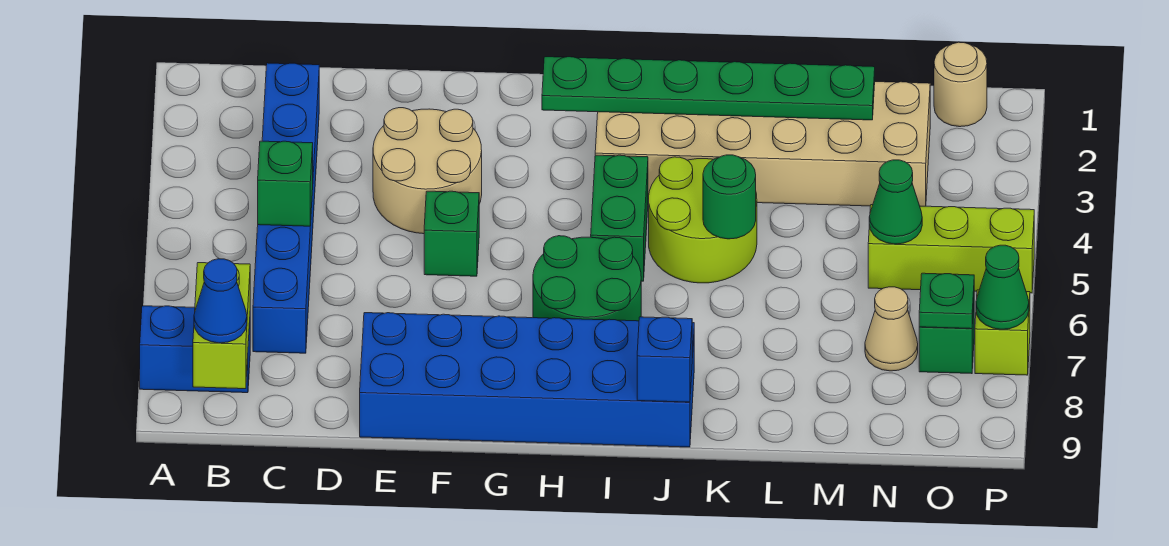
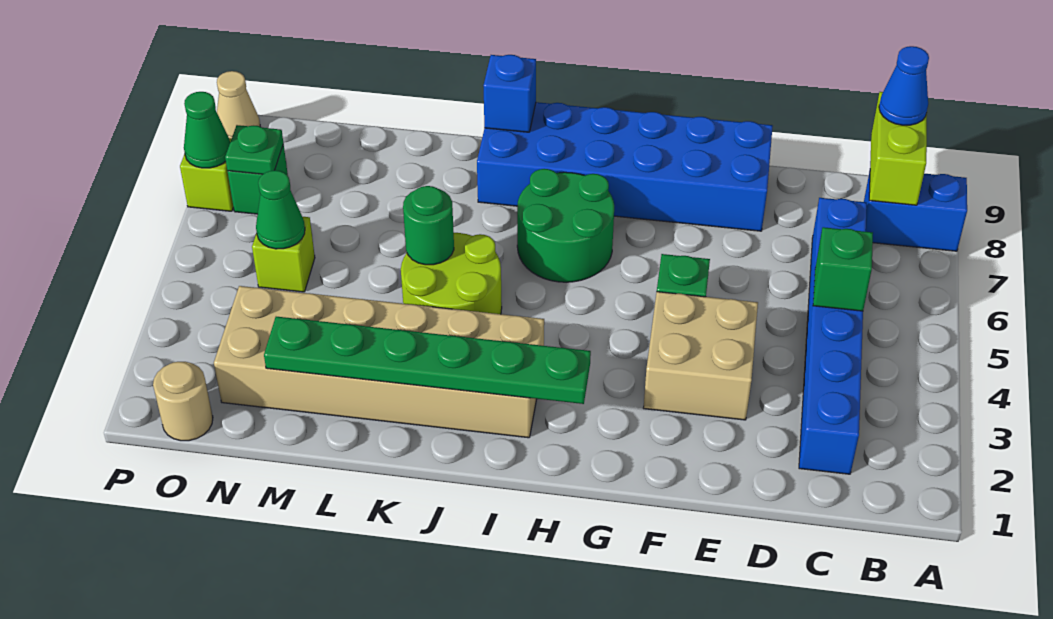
tan 2x2 round brick [373,108,482,234] -> tan 2x2 brick [644,292,758,420]
green 1x2 brick [591,155,648,281] -> none
lime 1x3 brick [868,205,1034,293] -> lime 1x1 brick [252,217,315,292]
tan 1x1 cone [865,287,918,371] -> tan 1x1 cone moved to [217,71,260,138]

